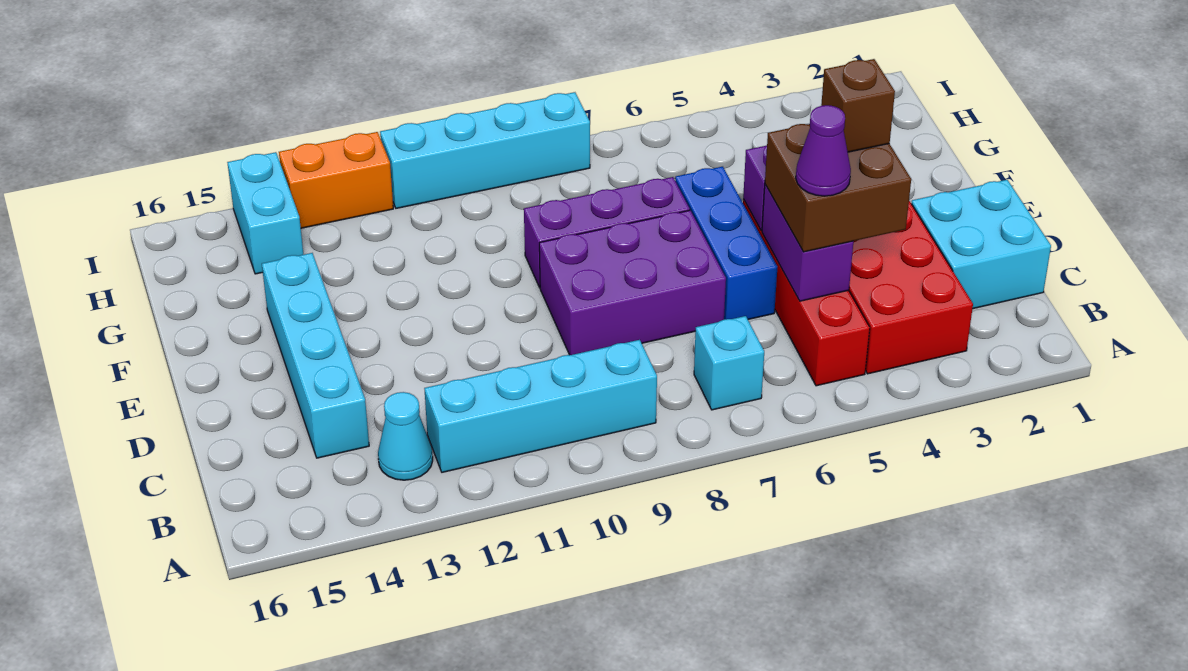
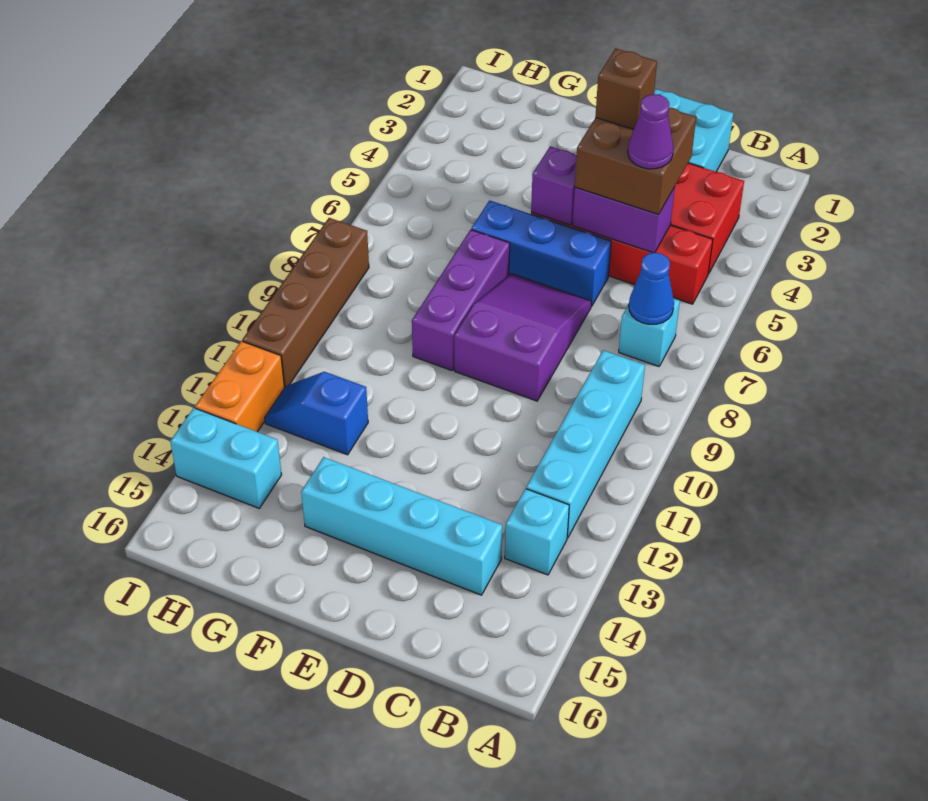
none -> blue 1x1 cone [629,253,674,324]
cyan 1x1 cone [378,392,433,480] -> cyan 1x1 brick [505,489,569,575]
purple 2x3 brick [539,210,726,355] -> purple 2x3 slope [454,274,592,401]
none -> blue 1x2 slope [265,372,368,455]
cyan 1x4 brick [380,92,590,208] -> brown 1x4 brick [242,218,369,388]

